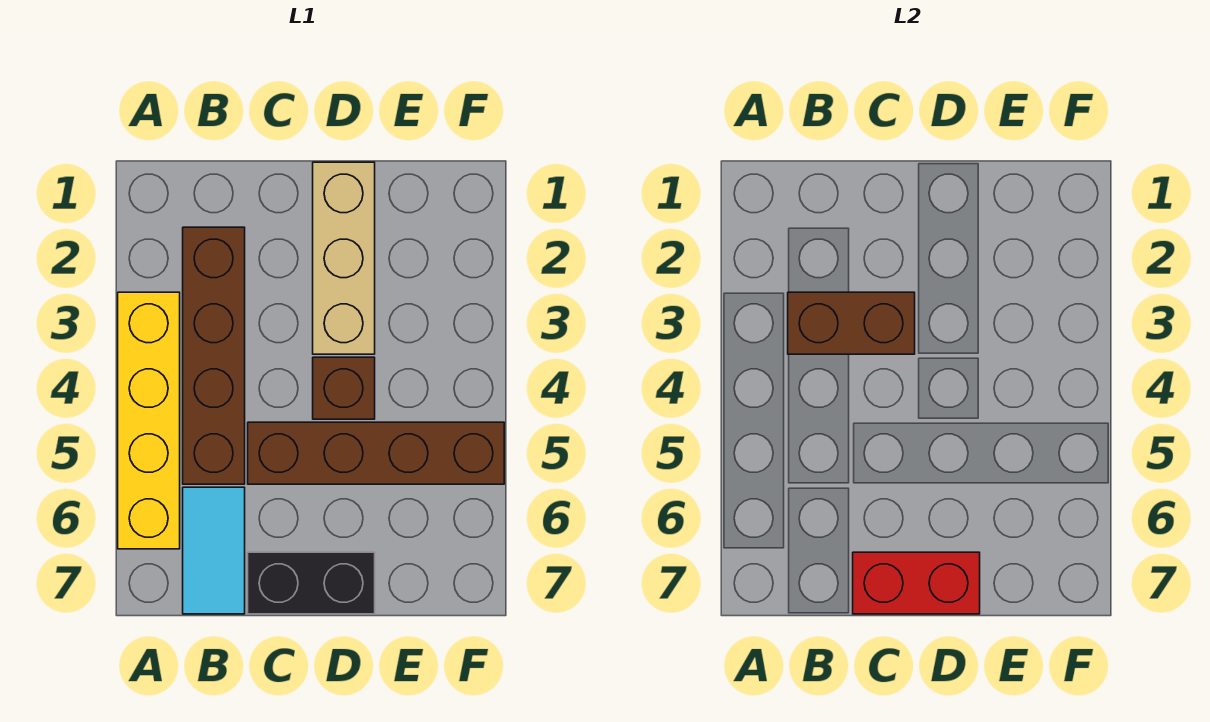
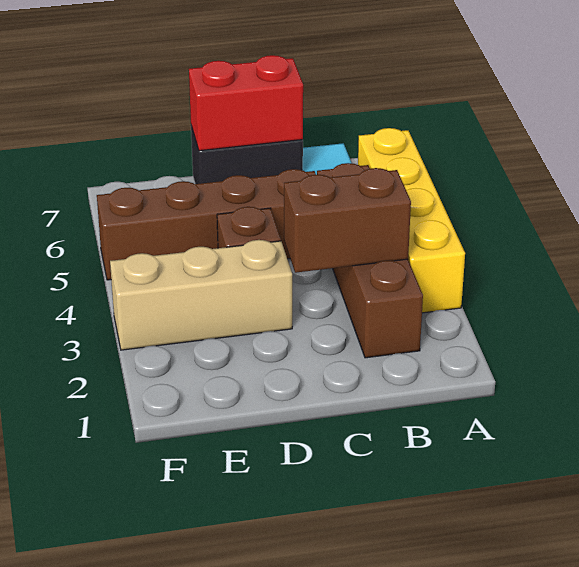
tan 1x3 brick [313,162,375,354] -> tan 1x3 brick turned to [110,240,292,350]

